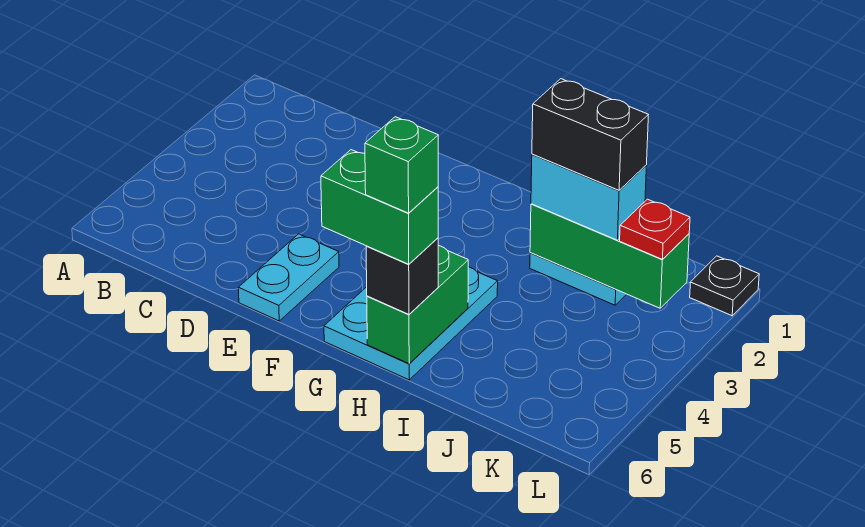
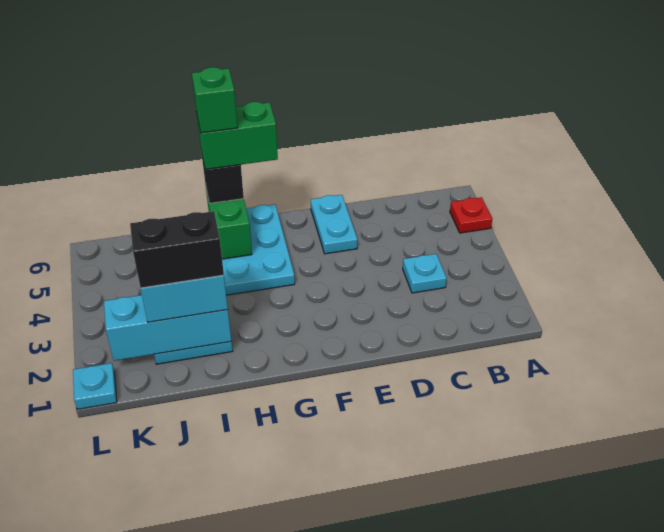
none -> cyan 1x1 plate [403,254,447,293]
green 1x3 brick [530,204,689,308] -> cyan 1x3 brick [104,295,231,361]
red 1x1 plate [620,199,690,259] -> red 1x1 plate moved to [450,197,492,233]
black 1x1 plate [690,256,759,316] -> cyan 1x1 plate [73,363,117,409]

